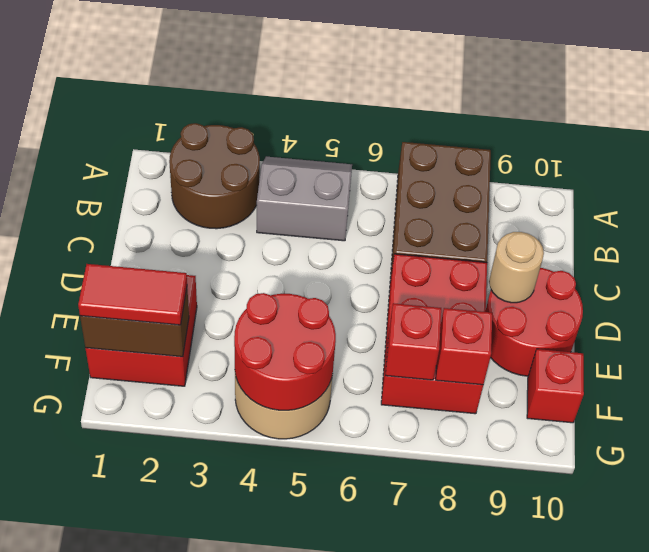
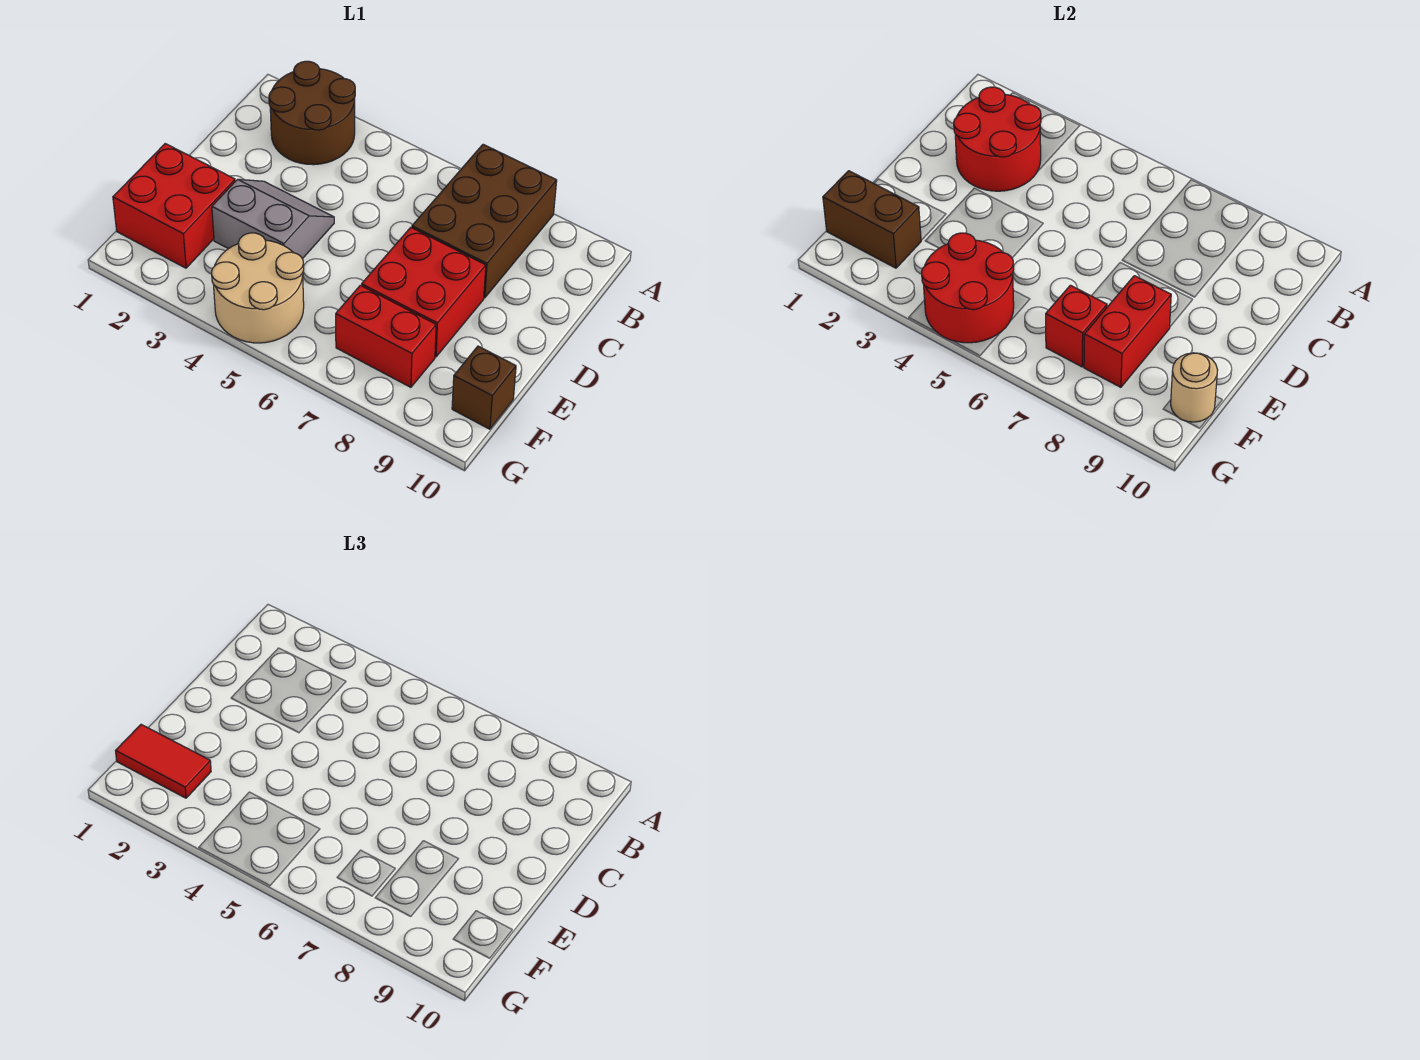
grey 2x2 slope [257,157,352,241] -> grey 2x2 slope moved to [212,179,334,259]
red 2x2 round brick [486,268,583,376] -> red 2x2 round brick moved to [954,87,1041,191]
tan 1x1 round brick [489,232,544,303] -> tan 1x1 round brick moved to [1171,353,1218,422]
red 1x1 brick [436,308,492,385] -> red 1x2 brick [1084,276,1171,387]
red 1x1 brick [527,349,584,423] -> brown 1x1 brick [452,346,516,429]

